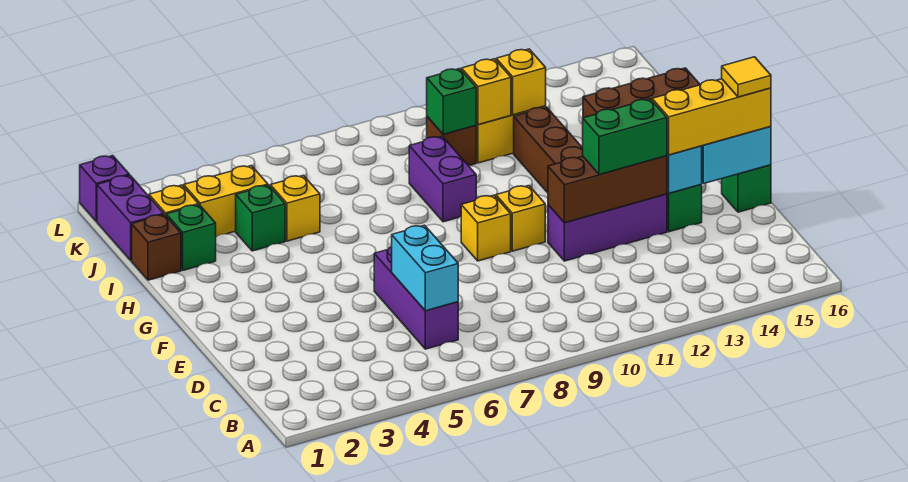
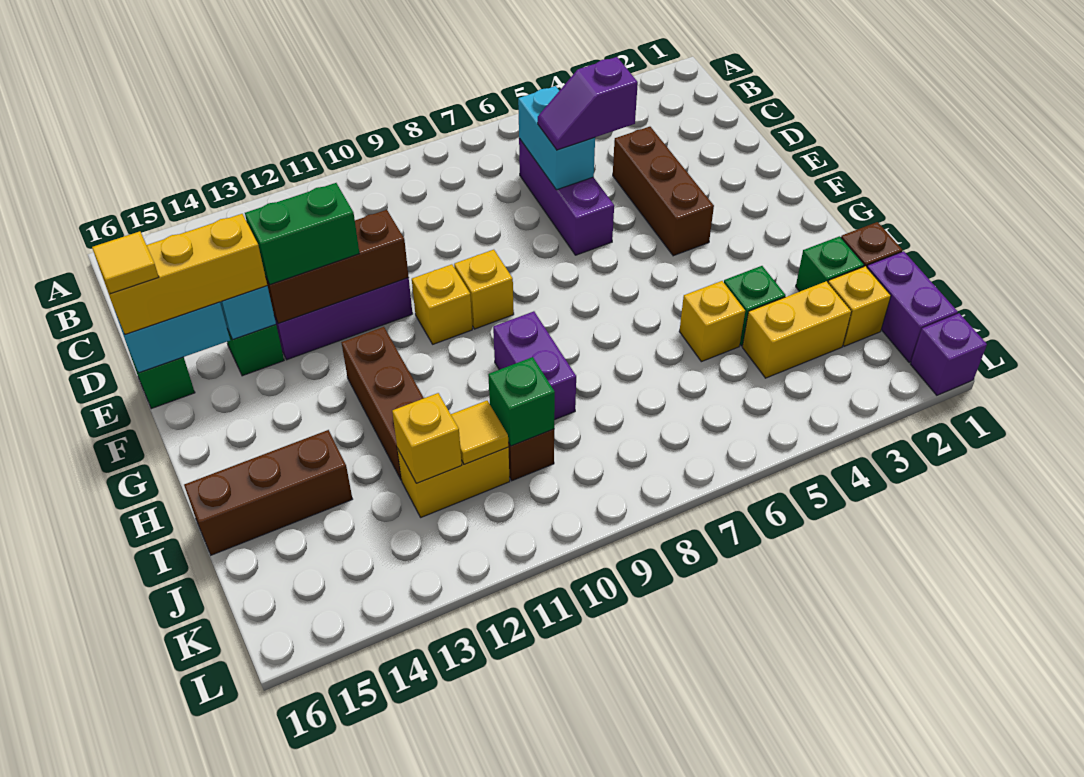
none -> brown 1x3 brick [613,127,714,256]
none -> purple 1x2 slope [538,57,638,150]
yellow 1x1 brick [462,59,511,125] -> yellow 1x1 tile [451,401,508,465]

